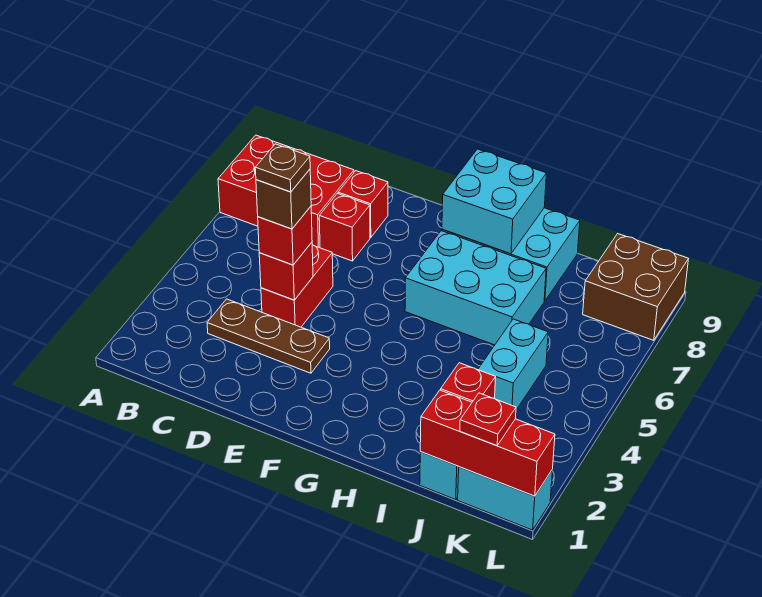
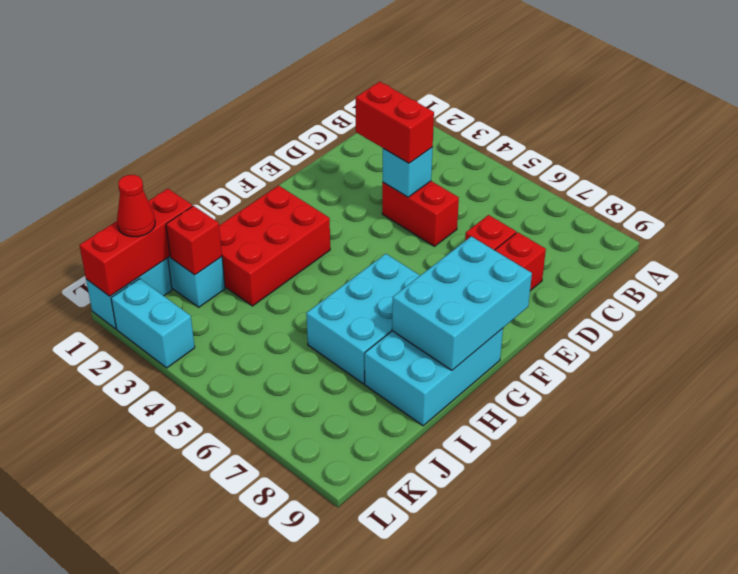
red 2x3 brick [218,135,354,247] -> red 2x3 brick moved to [219,185,330,306]
brown 1x3 plate [207,299,330,373] -> none
red 1x1 brick [259,242,313,300] -> cyan 1x1 brick [383,147,433,197]
red 1x1 brick [258,206,312,265] -> red 1x2 brick [356,82,434,163]
brown 1x1 brick [256,169,311,229] -> none
brown 1x1 plate [255,144,310,192] -> none
cyan 2x2 brick [442,149,546,254] -> cyan 2x3 brick [392,236,532,370]
cyan 1x2 brick [478,319,548,410] -> cyan 1x2 brick moved to [111,279,195,368]
red 1x1 plate [460,393,516,446] -> red 1x1 cone [117,175,155,237]
brown 2x2 brick [583,234,688,340] -> none

